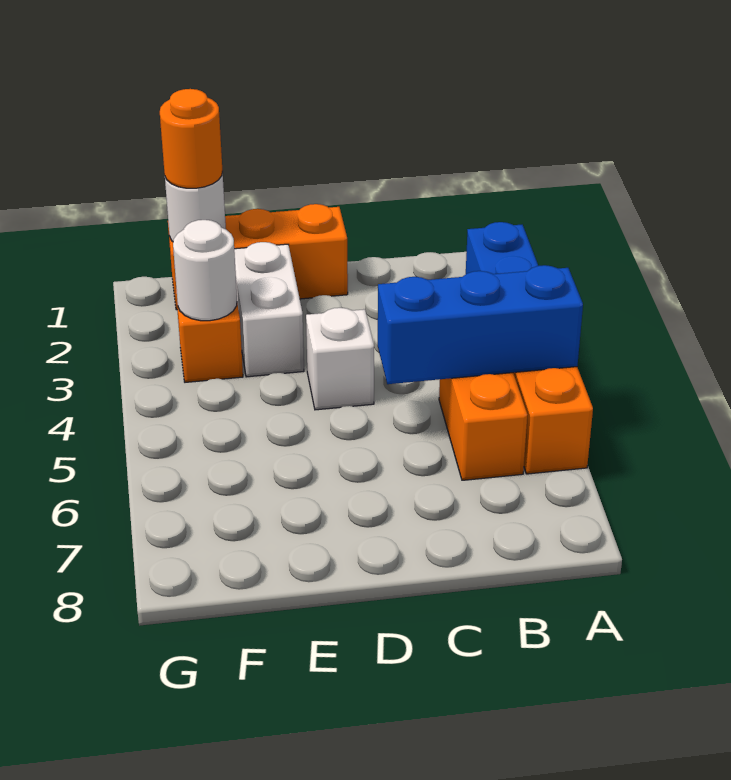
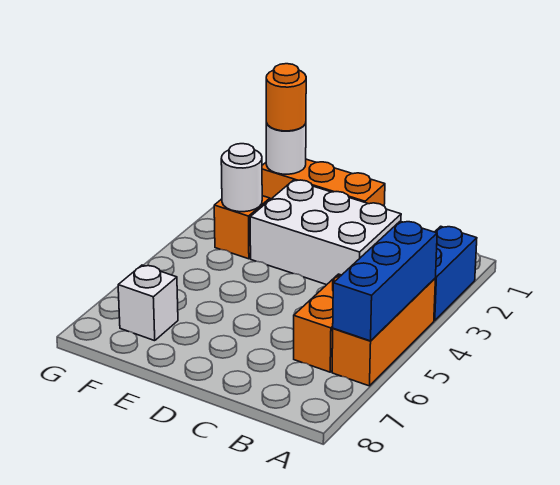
blue 1x3 brick [378,265,583,384] -> blue 1x3 brick turned to [333,221,437,341]
white 1x1 brick [306,307,374,410] -> white 1x1 brick moved to [118,265,178,341]
white 1x2 brick [234,242,304,377] -> white 2x3 brick [250,180,401,285]

